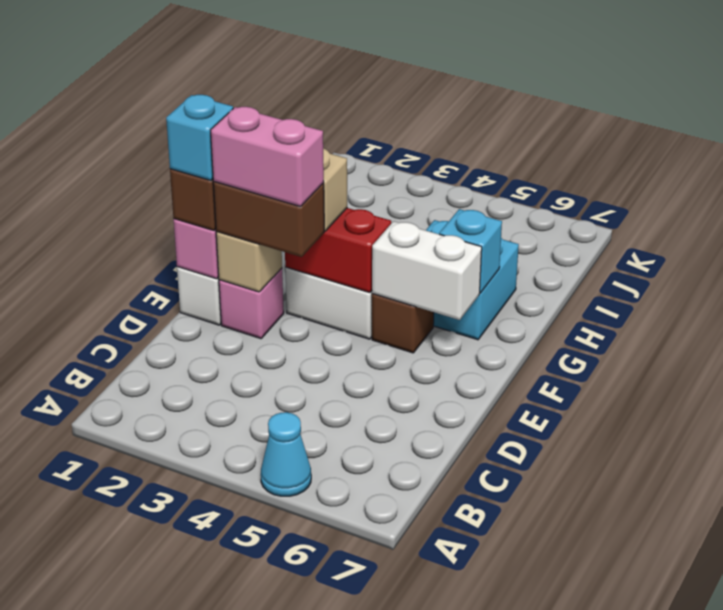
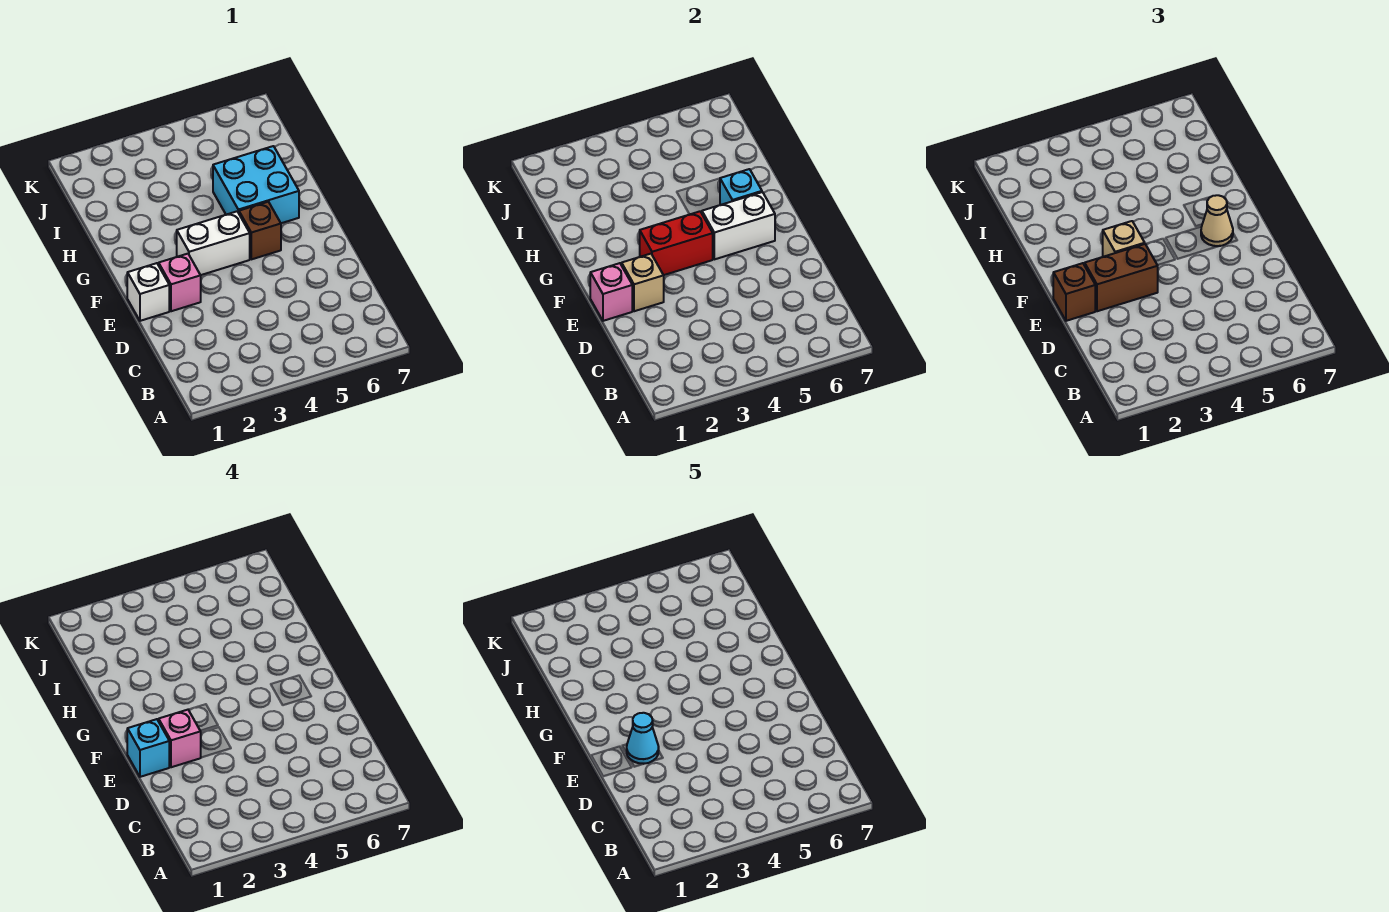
cyan 1x1 cone [261,412,311,496] -> cyan 1x1 cone moved to [627,713,659,764]
pink 1x2 brick [211,107,324,207] -> pink 1x1 brick [159,710,201,767]
none -> tan 1x1 cone [1201,195,1233,246]

